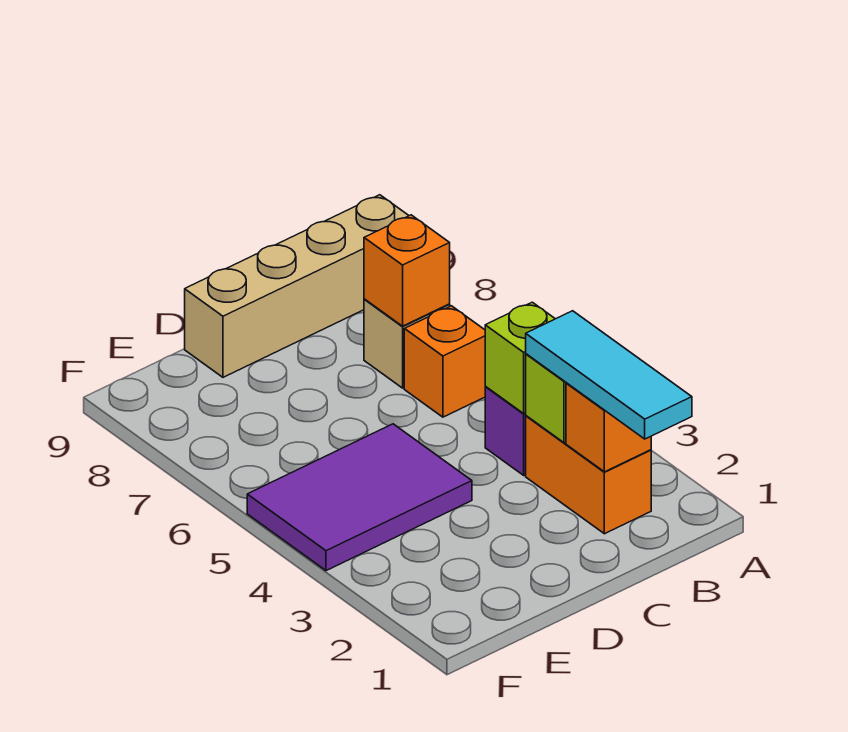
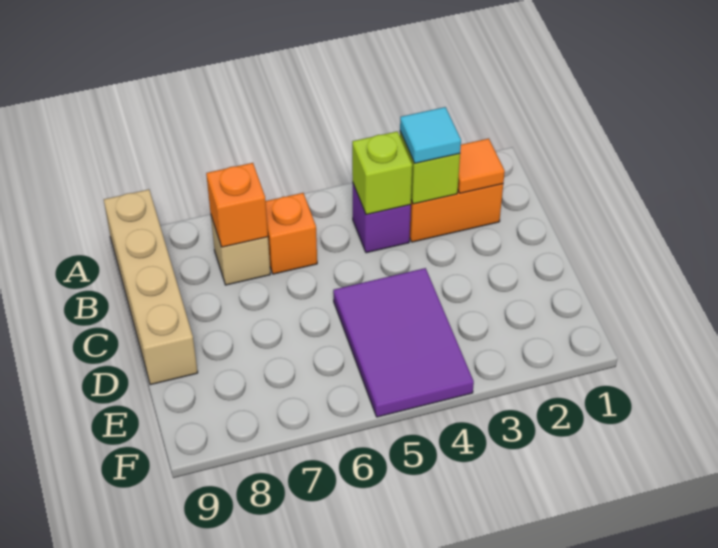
cyan 1x3 tile [526,311,692,439] -> cyan 1x1 tile [400,107,461,163]
orange 1x1 brick [566,383,651,472] -> orange 1x1 tile [458,139,505,193]

